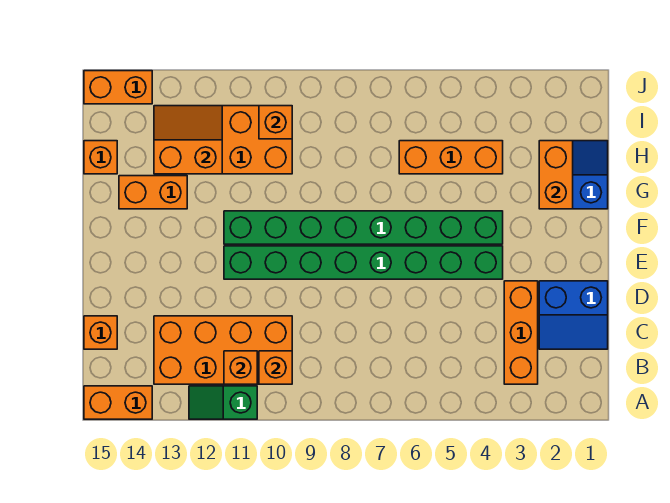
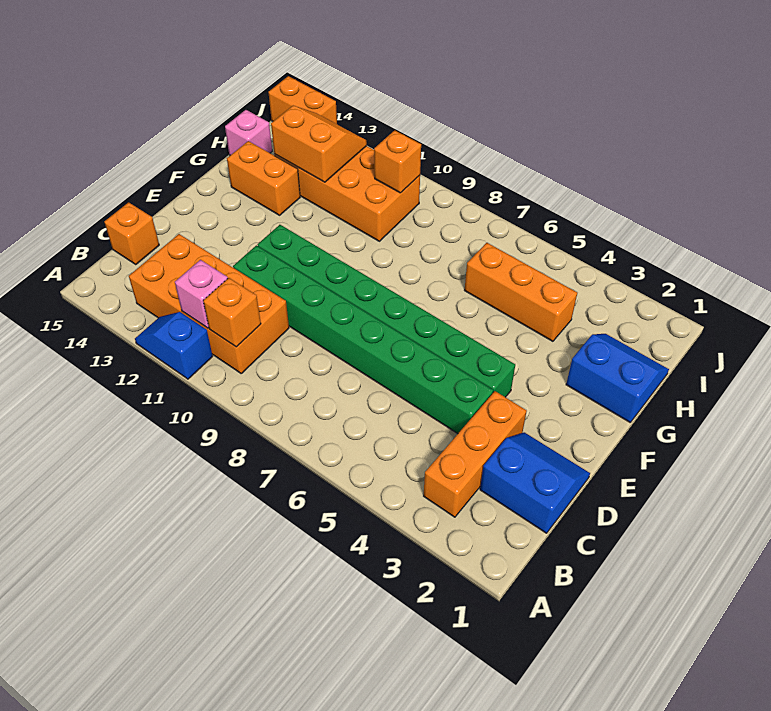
green 1x2 slope [189,386,257,419] -> blue 1x2 slope [135,312,213,379]
orange 1x2 brick [84,386,152,419] -> none
orange 1x1 brick [224,351,257,384] -> pink 1x1 brick [175,260,228,328]
blue 2x2 slope [539,281,608,349] -> blue 2x2 slope turned to [480,432,590,533]
green 1x8 brick [224,211,503,244] -> green 1x8 brick moved to [233,245,493,434]
orange 1x2 brick [539,141,573,209] -> none
orange 1x1 brick [84,141,117,174] -> pink 1x1 brick [225,110,272,155]

